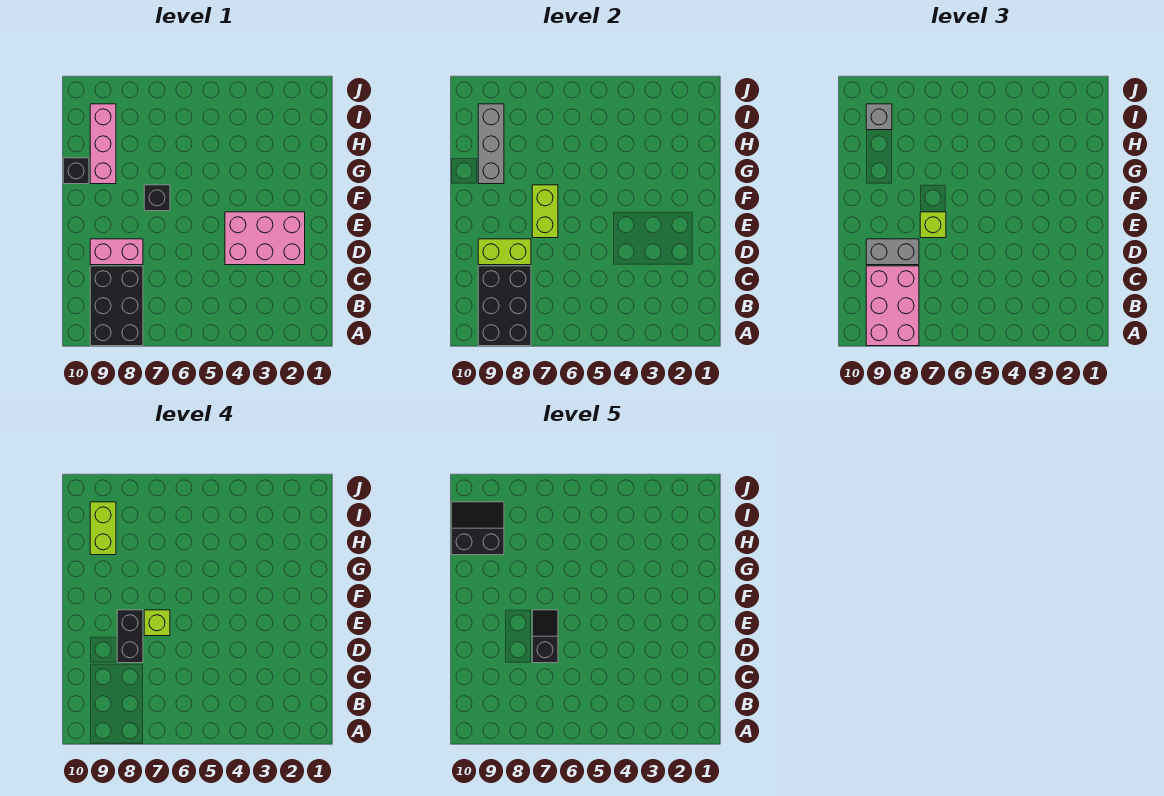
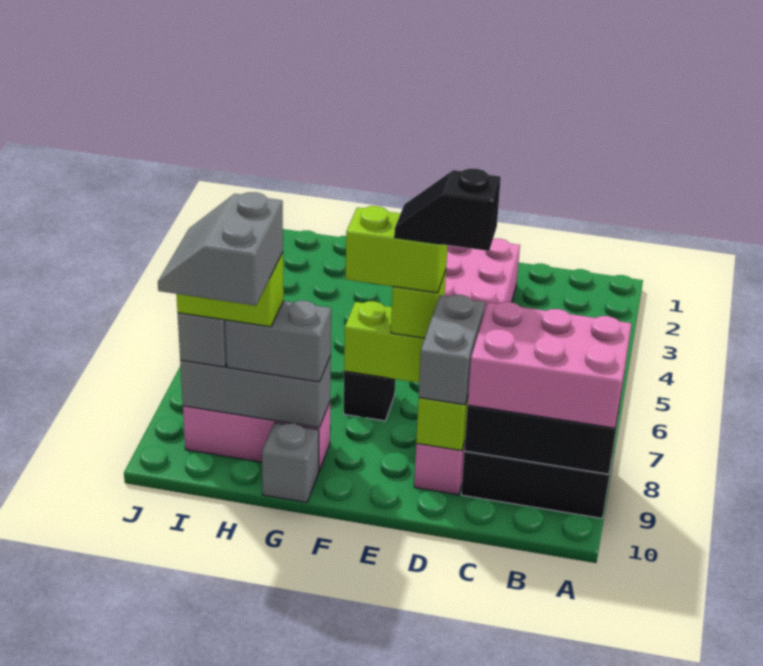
black 1x2 brick [117,610,143,663] -> none
lime 1x1 brick [144,610,170,636] -> lime 1x2 brick [346,206,448,293]
none -> grey 1x2 brick [225,301,331,382]
black 1x1 brick [63,158,89,184] -> grey 1x1 brick [262,423,319,503]
black 2x2 slope [451,502,504,555] -> grey 2x2 slope [158,192,283,306]

